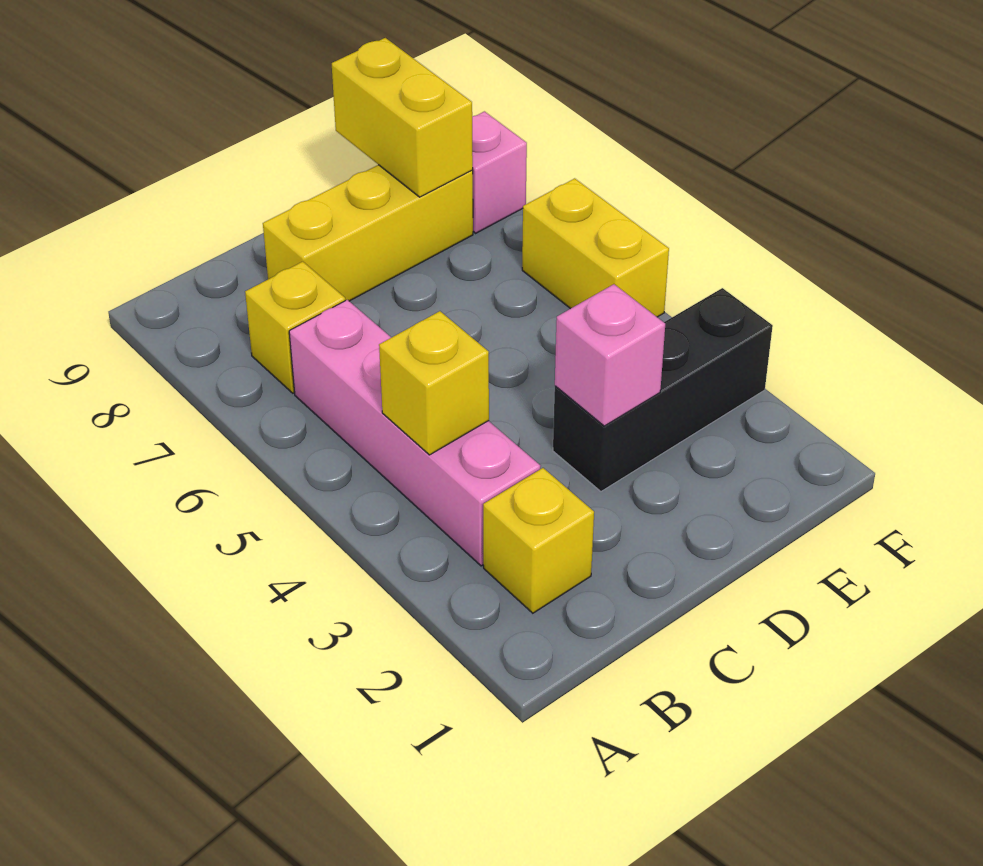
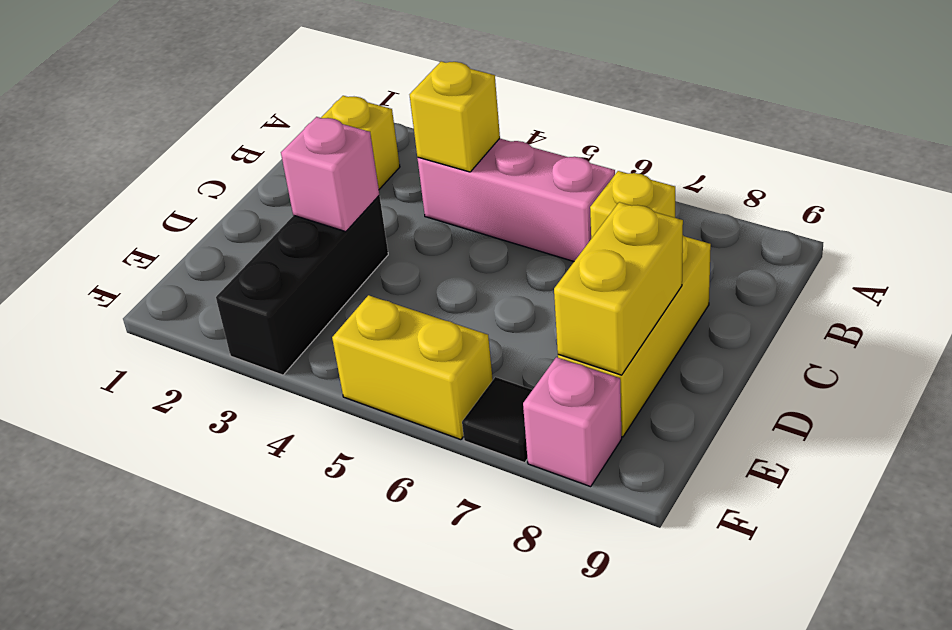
pink 1x4 brick [289,300,540,566] -> pink 1x3 brick [417,138,615,261]
yellow 1x2 brick [332,38,473,197] -> yellow 1x2 brick turned to [554,202,683,375]
none -> black 1x1 tile [462,377,532,463]

